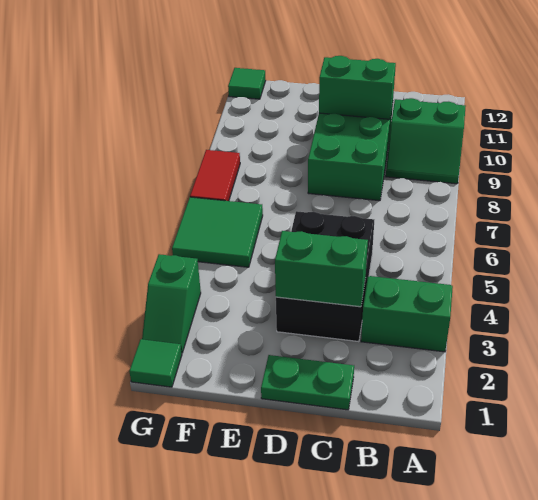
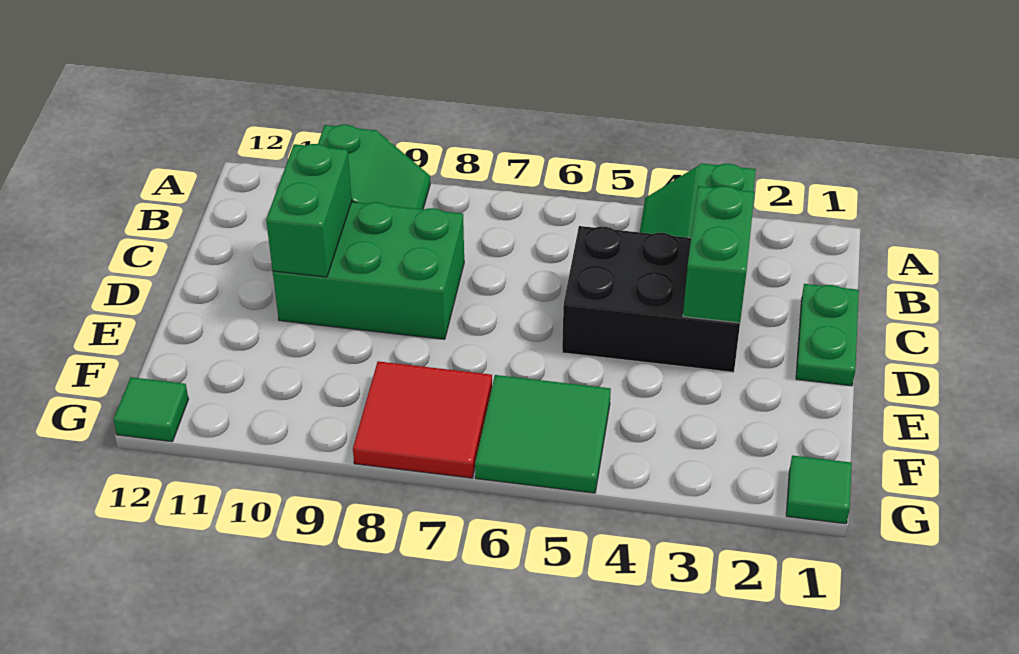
green 1x2 slope [142,254,201,353] -> none
red 1x2 tile [190,150,240,201] -> red 2x2 tile [353,361,492,478]

